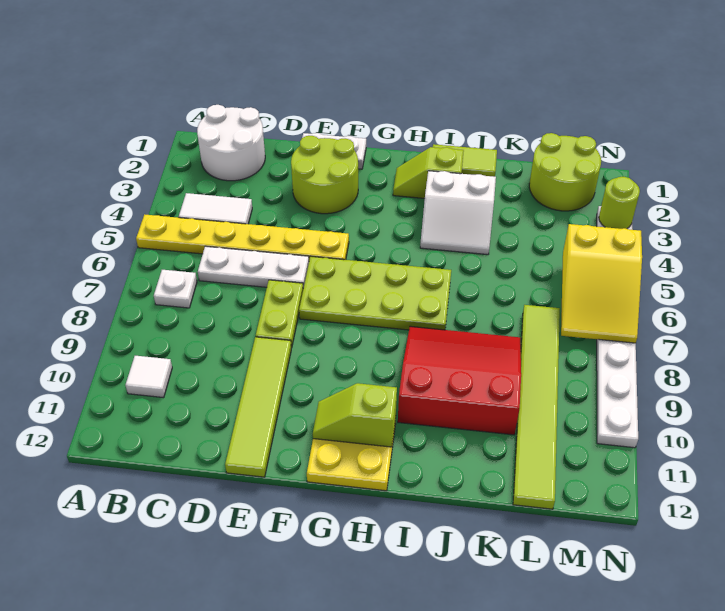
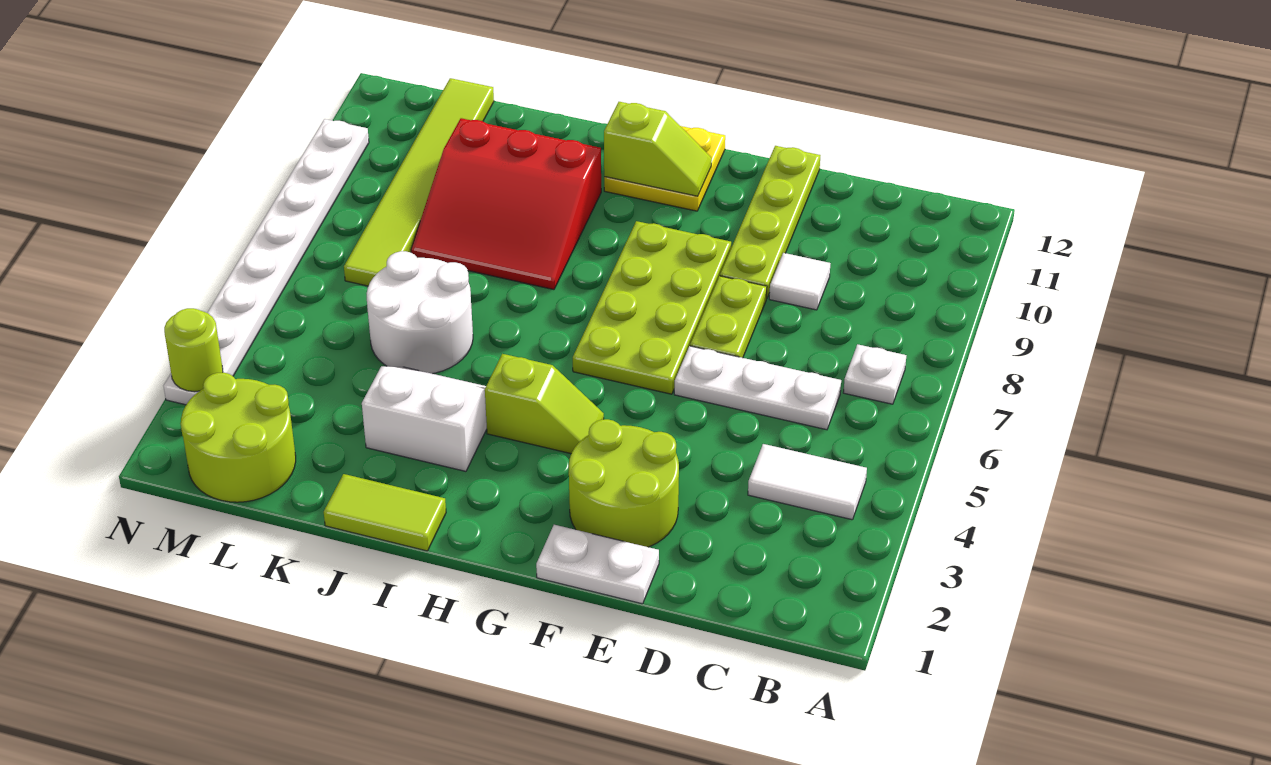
yellow 1x6 plate [136,214,349,260] -> none
white 2x2 round brick [197,105,265,181] -> white 2x2 round brick moved to [367,251,473,374]
white 1x1 tile [125,356,172,398] -> white 1x1 tile moved to [769,253,830,310]
lime 1x4 tile [225,337,291,477] -> lime 1x4 plate [720,146,820,299]
lime 2x4 plate [299,256,451,330] -> lime 2x4 plate turned to [573,221,731,394]
lime 1x2 slope [393,147,464,198] -> lime 1x2 slope moved to [485,354,604,454]
yellow 2x3 slope [561,224,642,343] -> none

